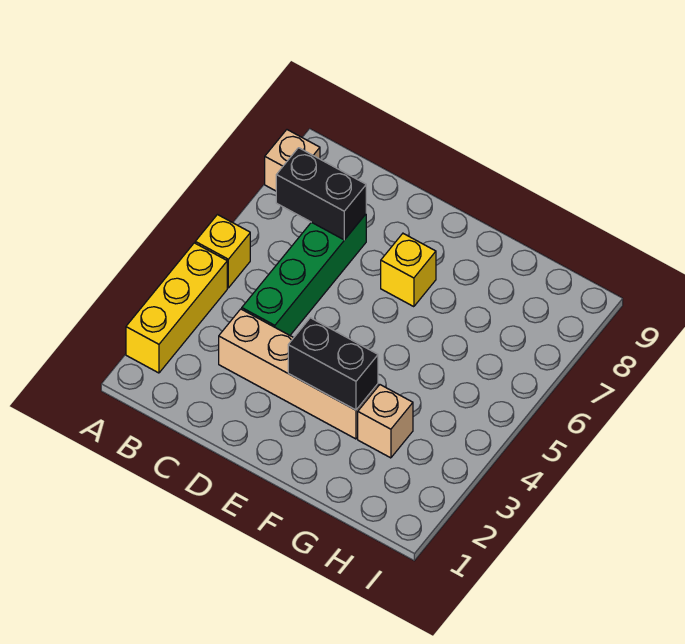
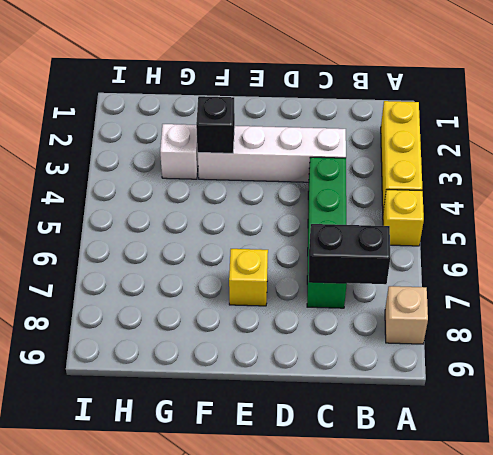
tan 1x4 brick [219,309,378,439] -> white 1x4 brick [198,126,346,182]
black 1x2 brick [288,318,378,410] -> black 1x1 brick [196,96,235,153]
tan 1x1 brick [358,385,413,458] -> white 1x1 brick [160,124,198,179]

